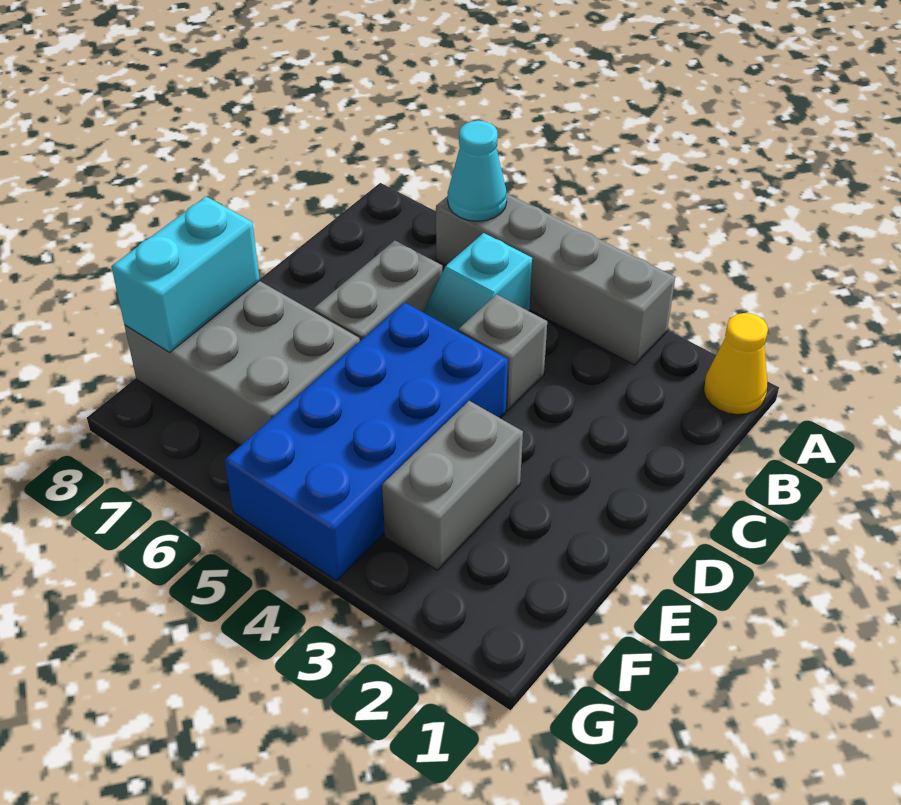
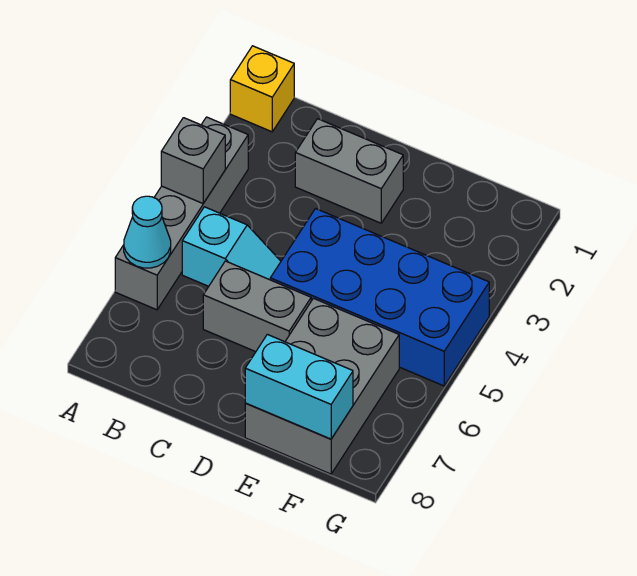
yellow 1x1 cone [704,313,768,415] -> yellow 1x1 brick [230,46,294,132]
grey 1x1 brick [458,294,547,411] -> grey 1x1 brick moved to [161,118,225,203]
grey 1x2 brick [382,401,523,570] -> grey 1x2 brick moved to [295,119,403,223]

